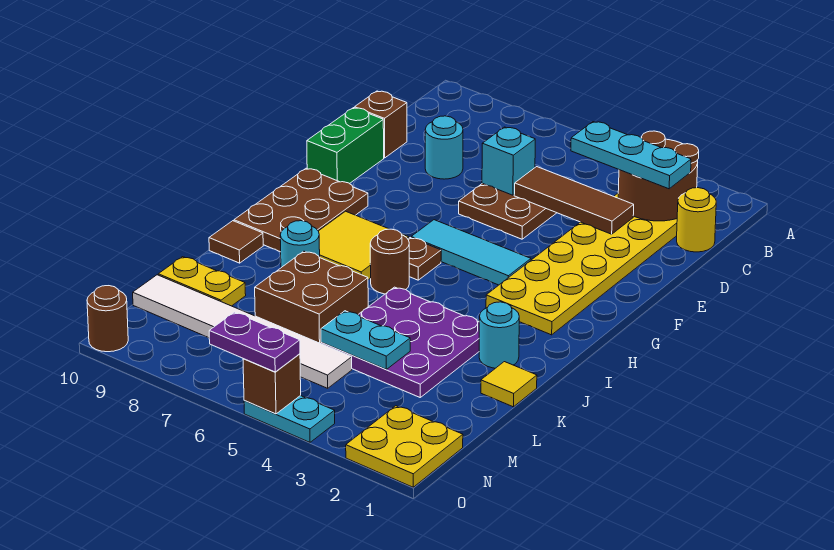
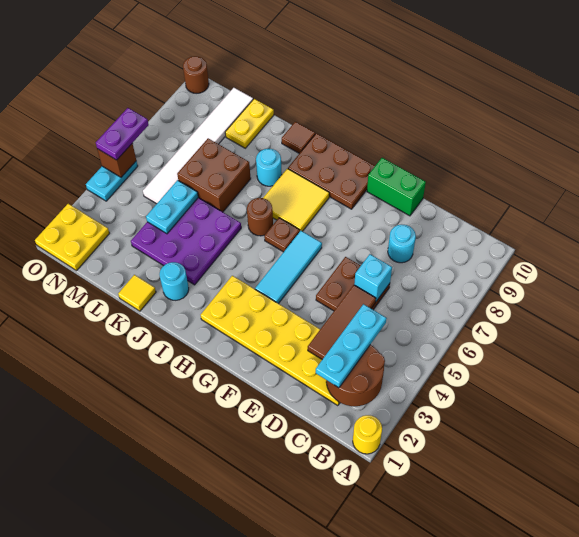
yellow 1x1 round brick [677,188,716,252] -> yellow 1x1 round brick moved to [353,415,382,454]
brown 1x1 brick [355,91,407,158] -> none

